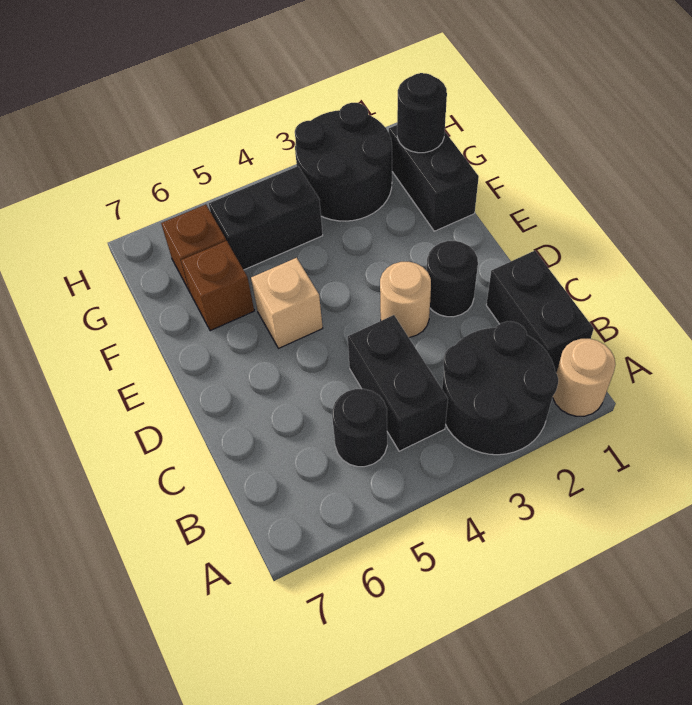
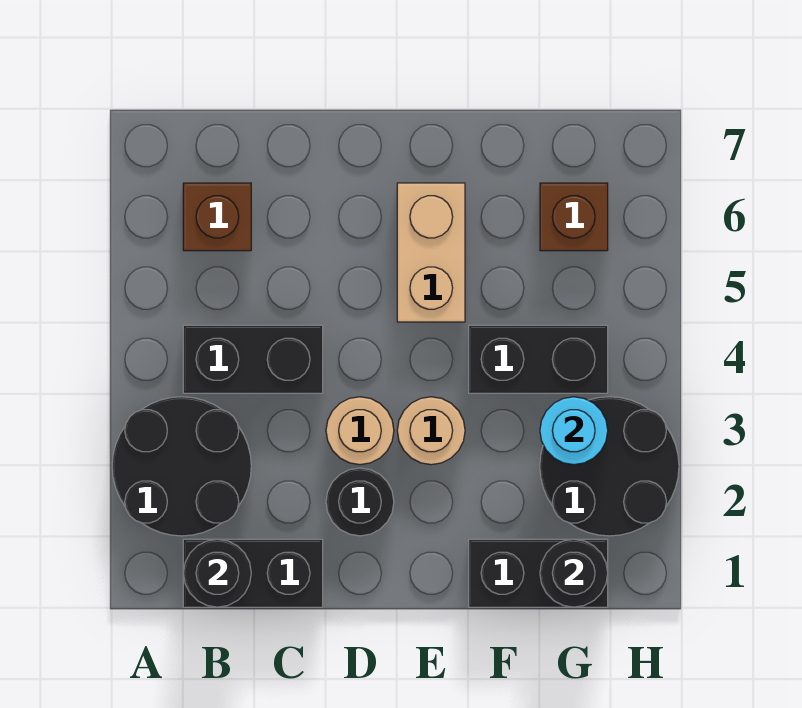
tan 1x1 round brick [553,339,615,416] -> tan 1x1 round brick moved to [397,397,465,465]
black 1x1 round brick [332,389,387,467] -> black 1x1 round brick moved to [183,539,251,607]
tan 1x1 brick [251,258,323,348] -> tan 1x2 brick [397,183,465,322]
brown 1x1 brick [181,241,254,331] -> brown 1x1 brick moved to [183,183,251,251]
none -> cyan 1x1 round brick [540,397,608,465]
black 1x2 brick [209,166,323,270] -> black 1x2 brick turned to [469,325,608,393]

